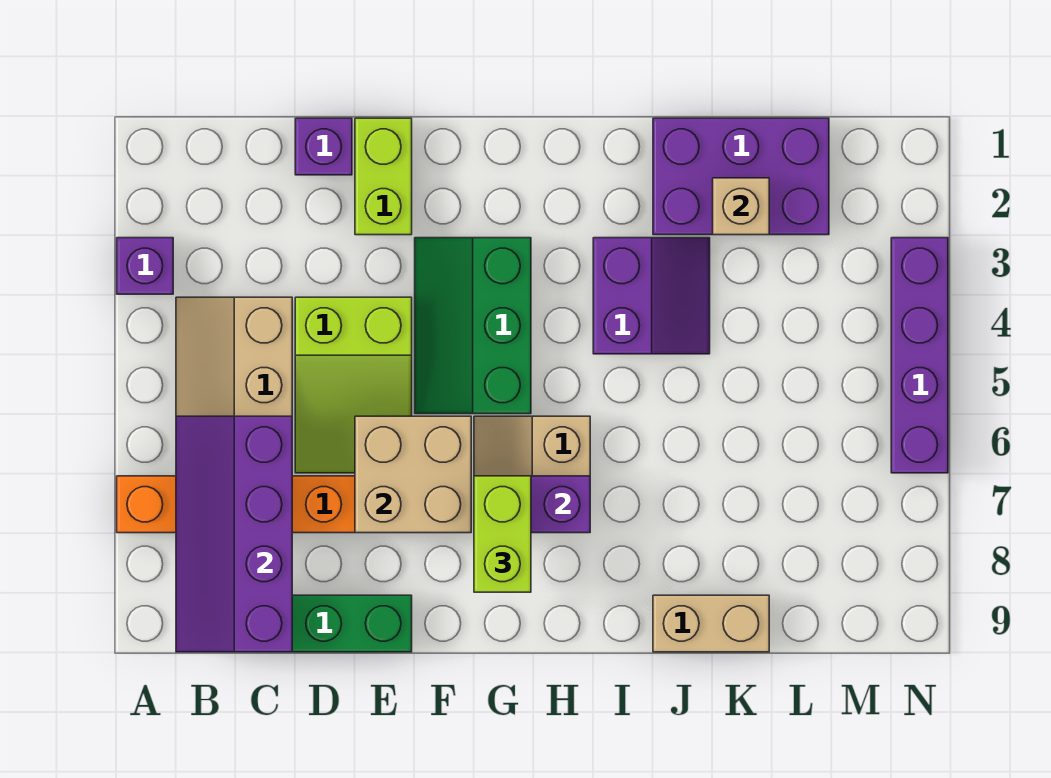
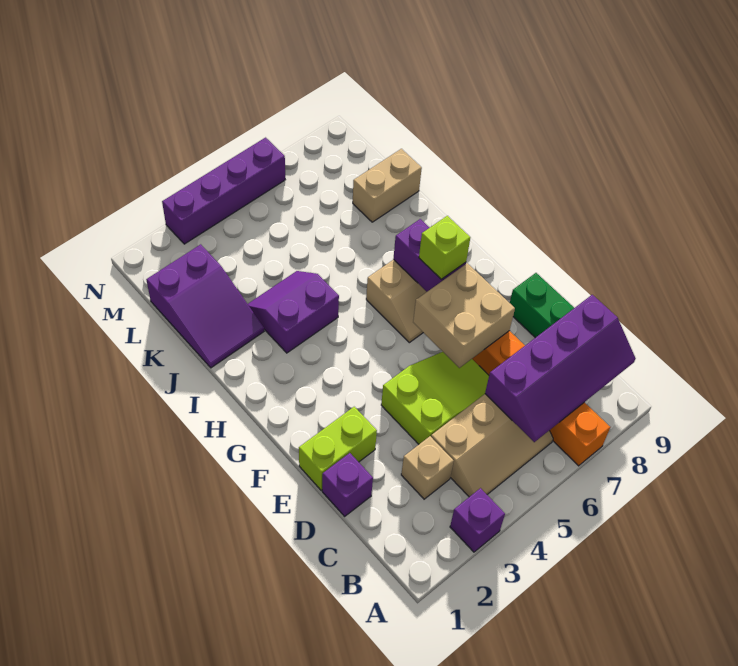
green 2x3 slope [415,238,531,414] -> none
lime 1x2 brick [474,476,531,592] -> lime 1x1 brick [419,216,470,279]
purple 2x3 brick [653,118,829,235] -> purple 2x3 slope [146,244,264,368]
tan 1x2 brick [653,595,769,652] -> tan 1x2 brick turned to [353,149,422,222]
tan 1x1 brick [713,178,769,235] -> tan 1x1 brick moved to [401,436,454,499]

